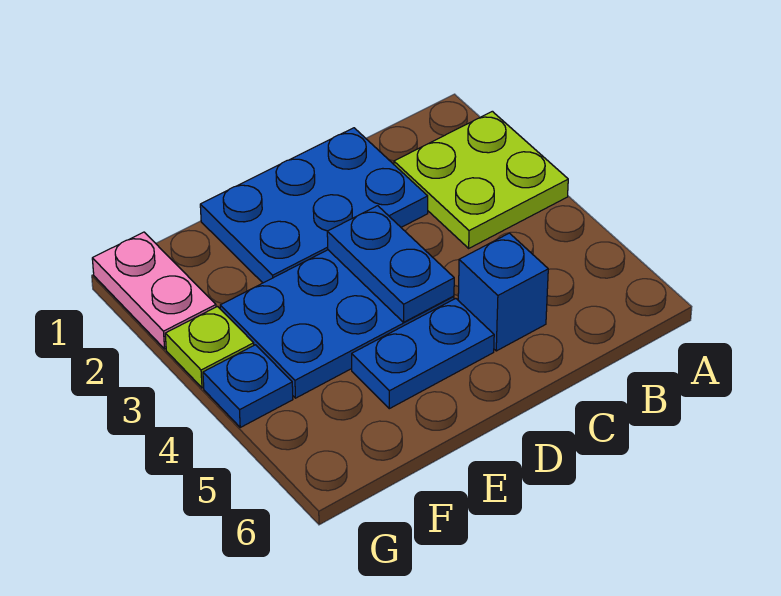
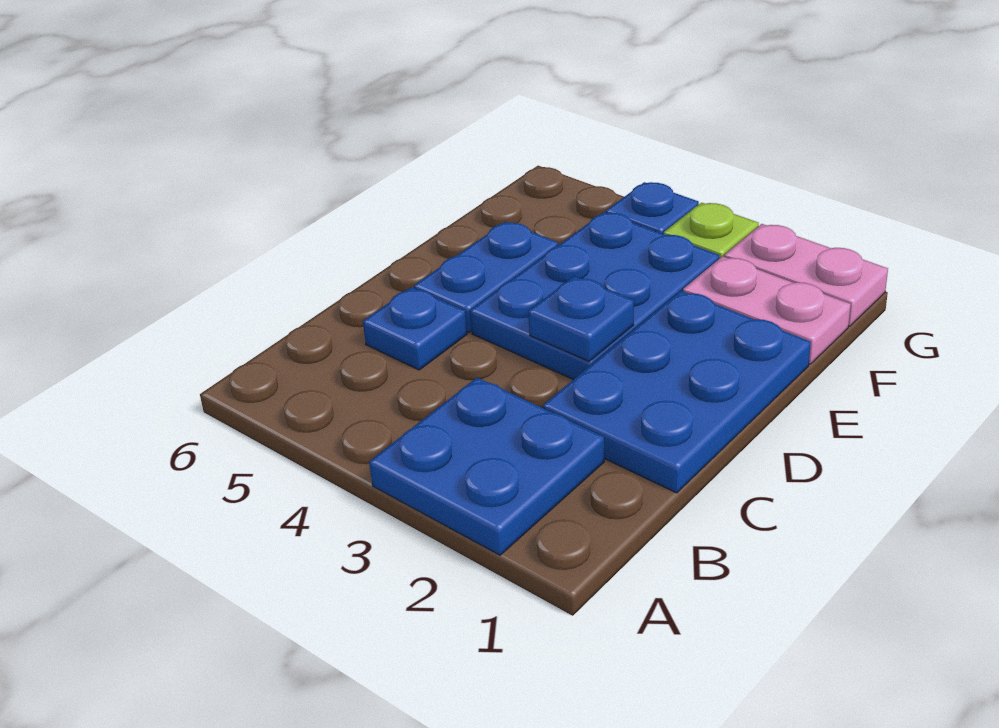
lime 2x2 plate [394,111,568,248] -> blue 2x2 plate [369,378,604,555]
blue 1x1 brick [458,233,548,351] -> blue 1x1 plate [363,287,467,370]
blue 1x2 plate [327,206,454,322] -> blue 1x1 plate [528,276,634,361]
none -> pink 1x2 plate [683,256,851,364]

